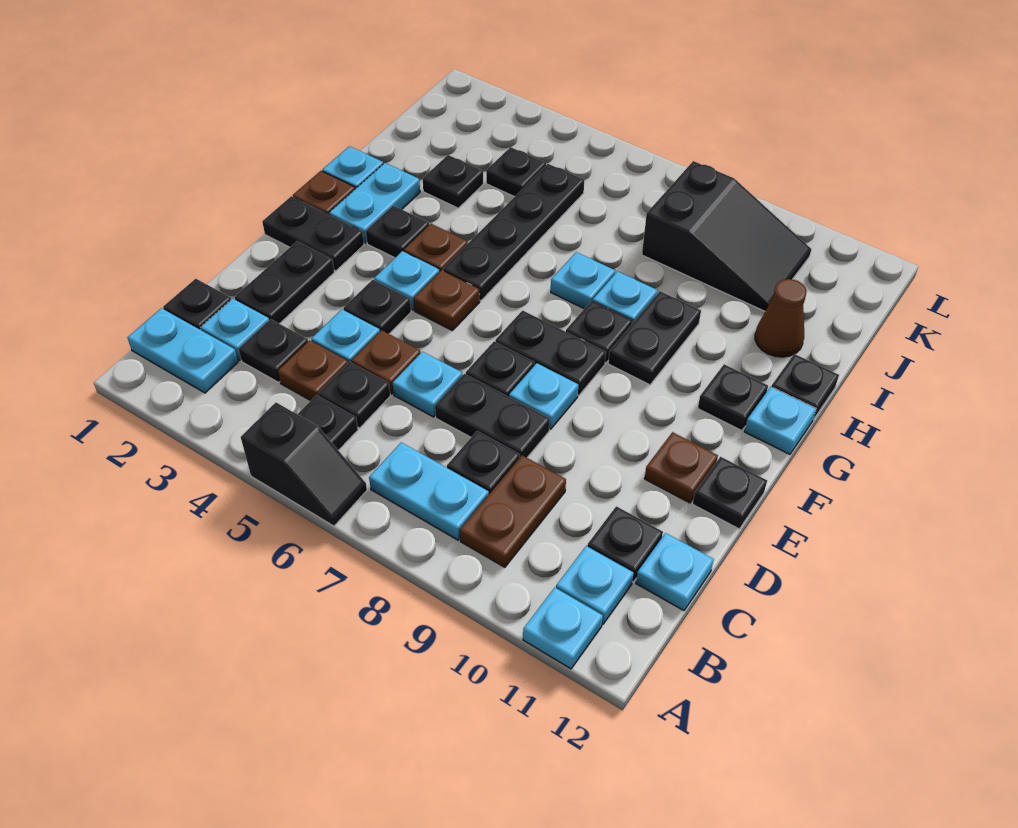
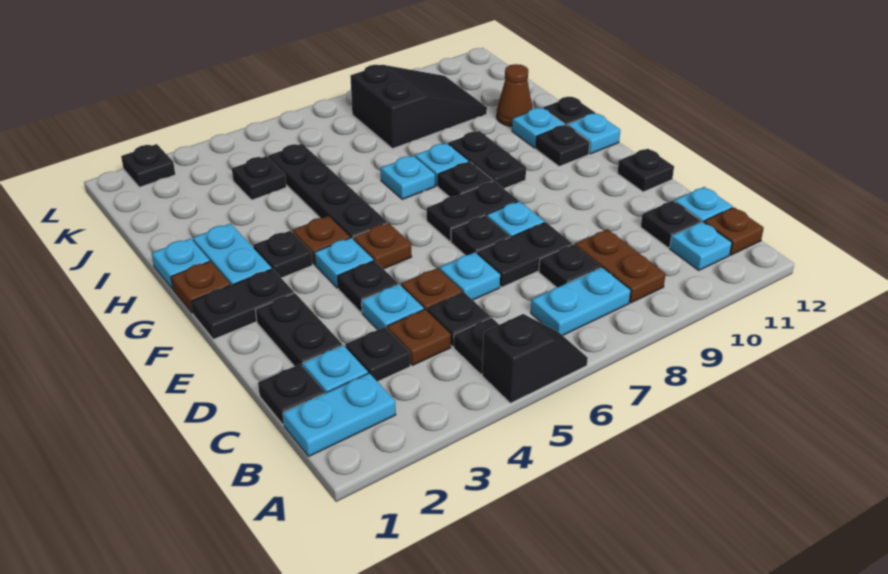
cyan 1x1 plate [523,588,603,669] -> cyan 1x1 plate moved to [512,108,565,148]
brown 1x1 plate [645,432,718,503] -> brown 1x1 plate moved to [704,207,764,255]
black 1x1 plate [423,155,483,208] -> black 1x1 plate moved to [121,144,175,187]

